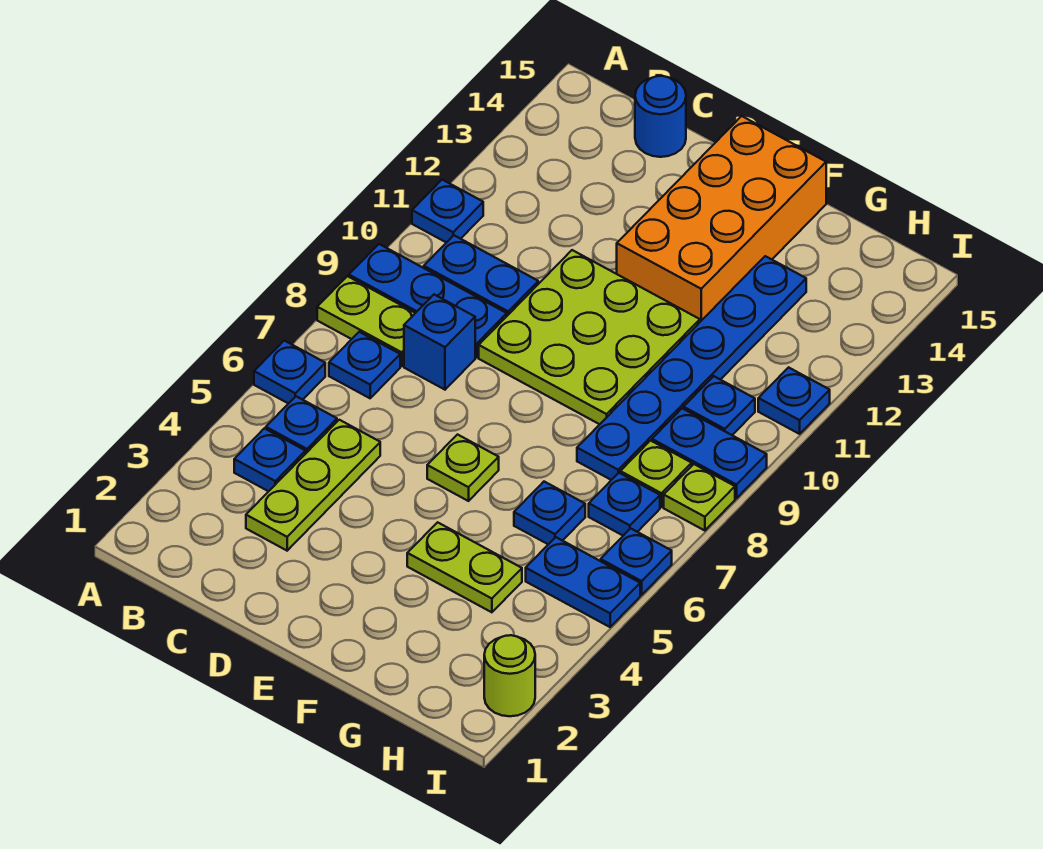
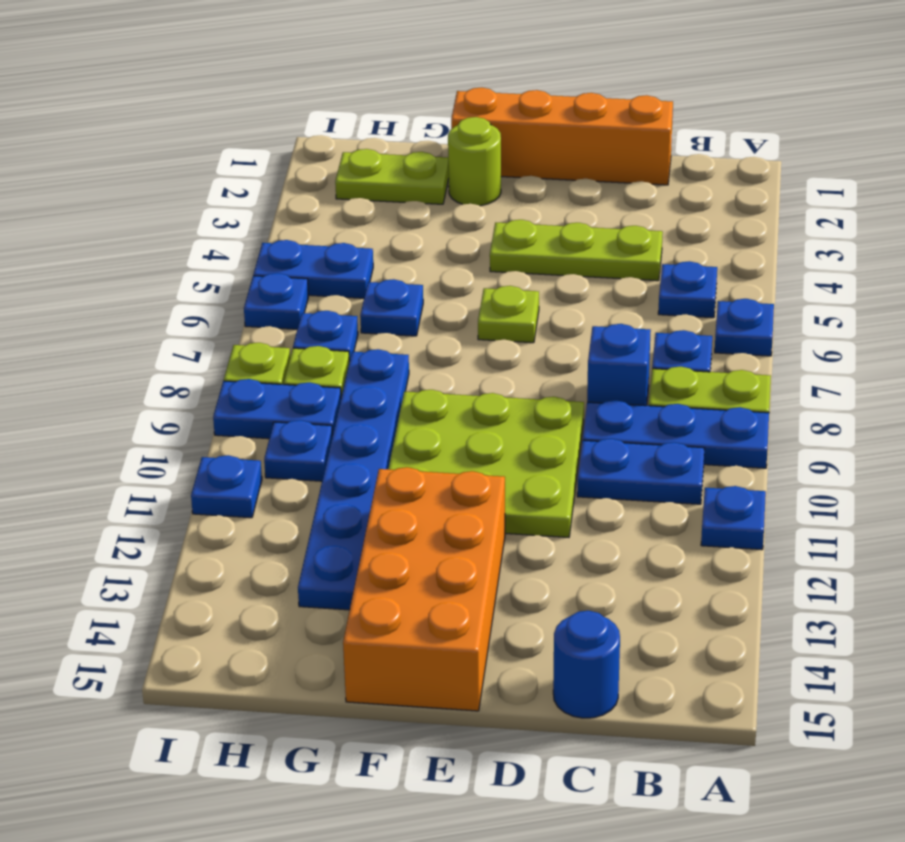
blue 1x1 plate [234,428,306,491] -> none
none -> orange 1x4 brick [451,88,673,185]
lime 1x3 plate [246,420,380,551] -> lime 1x3 plate turned to [490,220,663,281]
lime 1x2 plate [407,522,522,612] -> lime 1x2 plate moved to [335,149,449,204]
lime 1x1 round brick [484,635,535,716] -> lime 1x1 round brick moved to [448,117,501,206]

